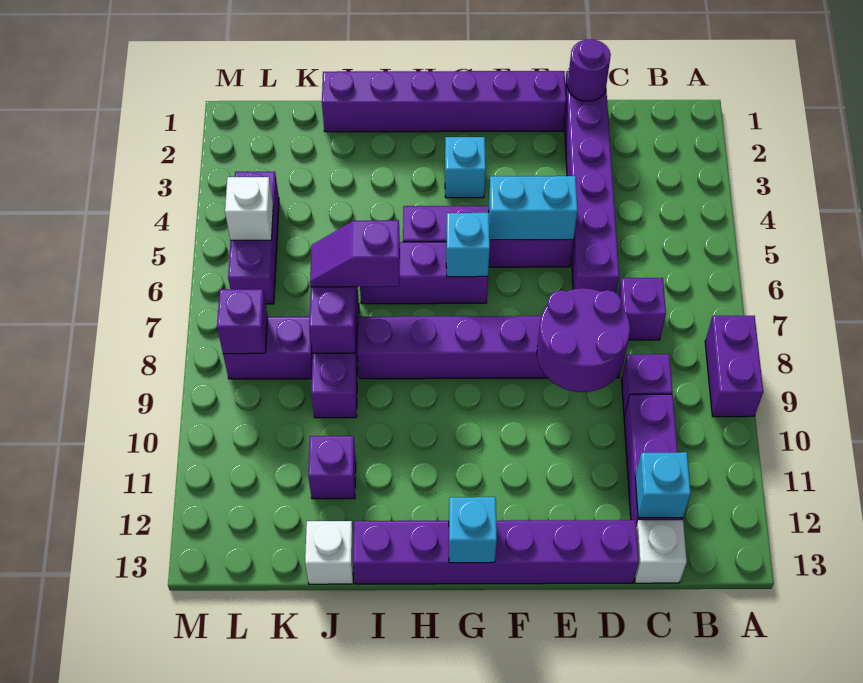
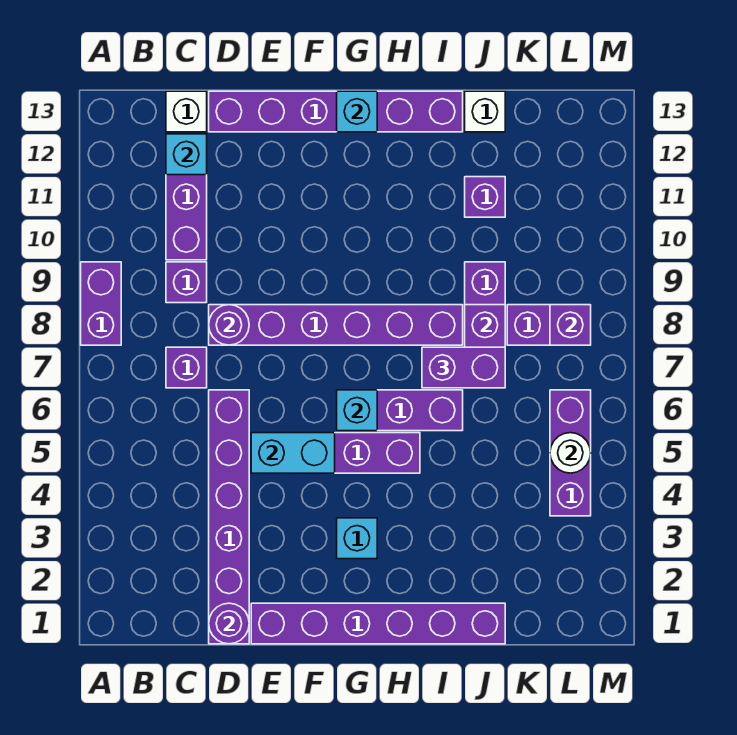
purple 2x2 round brick [537,288,630,392] -> purple 1x1 round brick [209,305,249,345]
purple 1x2 slope [310,220,400,287] -> purple 1x2 brick [422,347,505,388]
white 1x1 brick [225,177,273,240] -> white 1x1 round brick [550,433,591,473]

